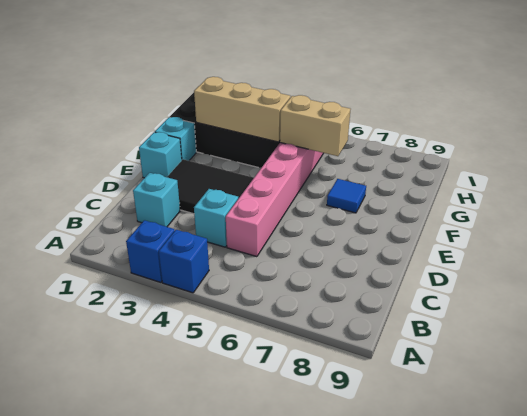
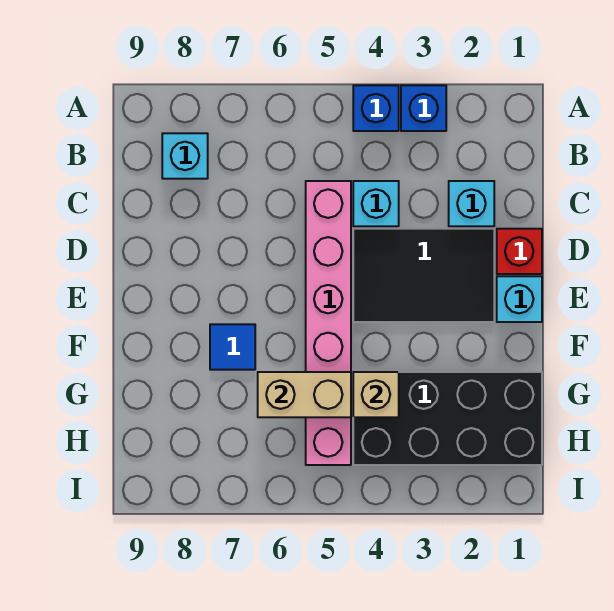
none -> red 1x1 brick [497,229,542,274]
cyan 1x1 brick [155,117,196,161] -> cyan 1x1 brick moved to [162,133,208,179]
tan 1x3 brick [194,77,290,142] -> tan 1x1 brick [353,372,399,417]

